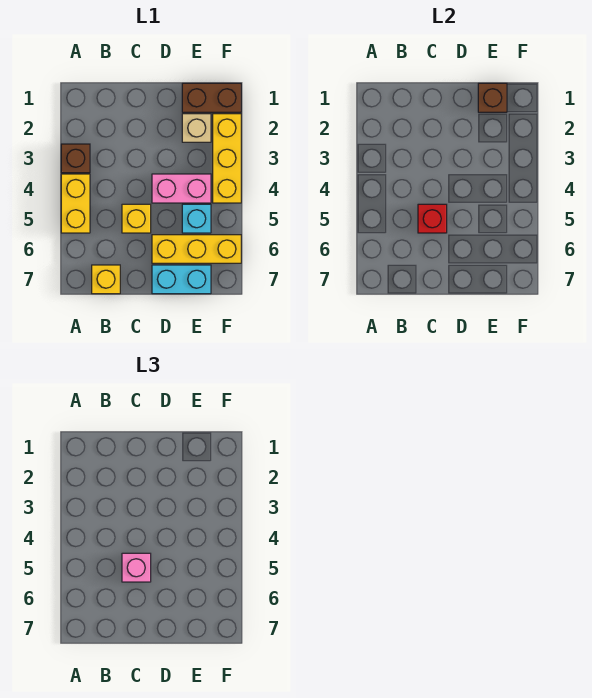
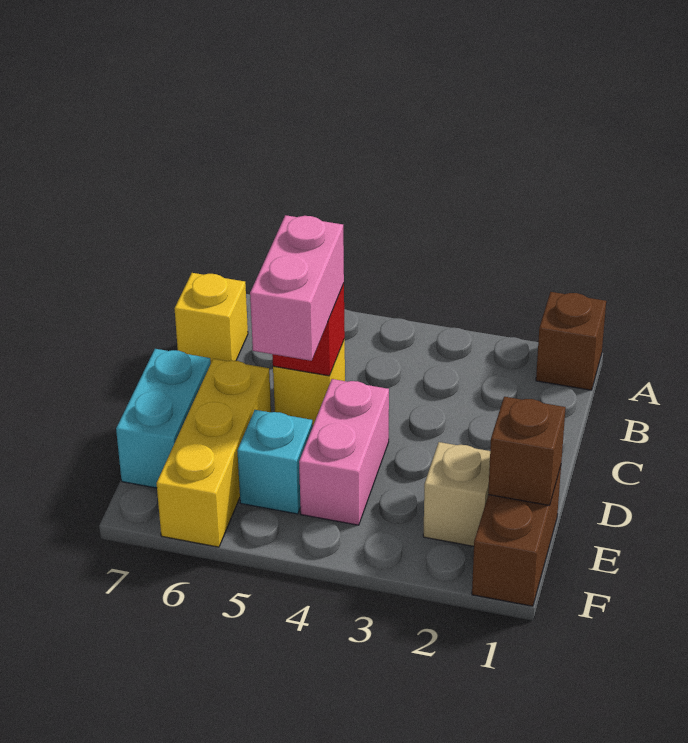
brown 1x1 brick [61,144,90,173] -> brown 1x1 brick moved to [536,292,606,390]
yellow 1x2 brick [61,174,90,233] -> none
pink 1x1 brick [122,553,151,582] -> pink 1x2 brick [250,215,344,361]
yellow 1x3 brick [213,114,241,203] -> none

